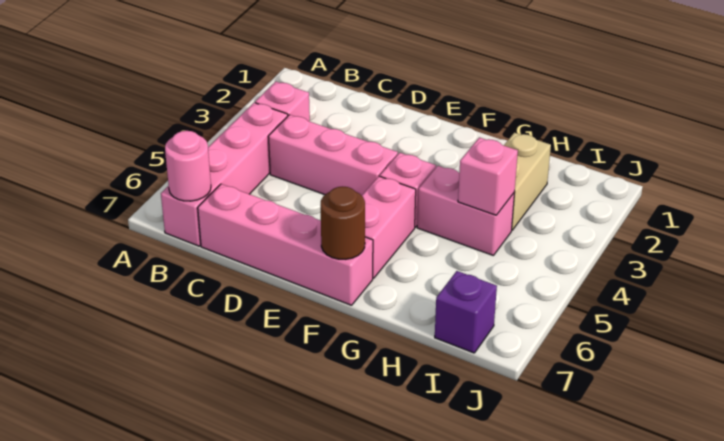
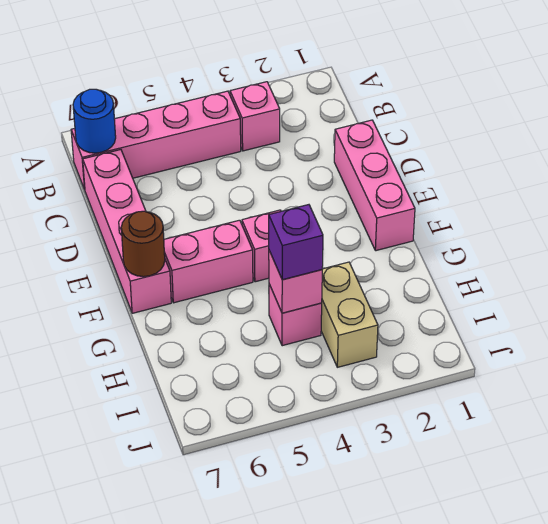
pink 1x1 round brick [165,131,211,201] -> blue 1x1 round brick [73,89,116,153]
pink 1x3 brick [268,115,398,196] -> pink 1x3 brick moved to [334,120,415,251]
pink 1x2 brick [417,166,515,255] -> pink 1x1 brick [269,284,322,346]
tan 1x2 brick [504,133,551,230] -> tan 1x2 brick turned to [321,262,378,367]
purple 1x1 brick [435,271,497,353] -> purple 1x1 brick moved to [269,205,323,280]

